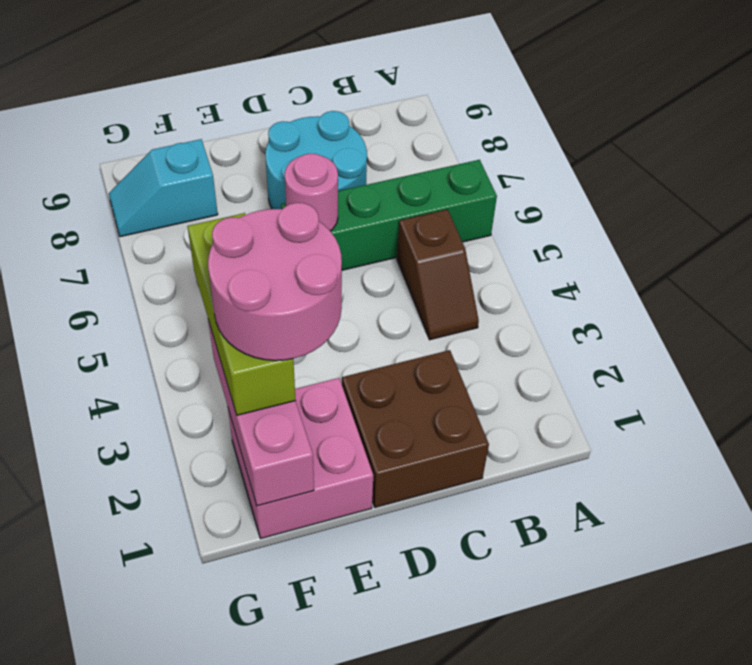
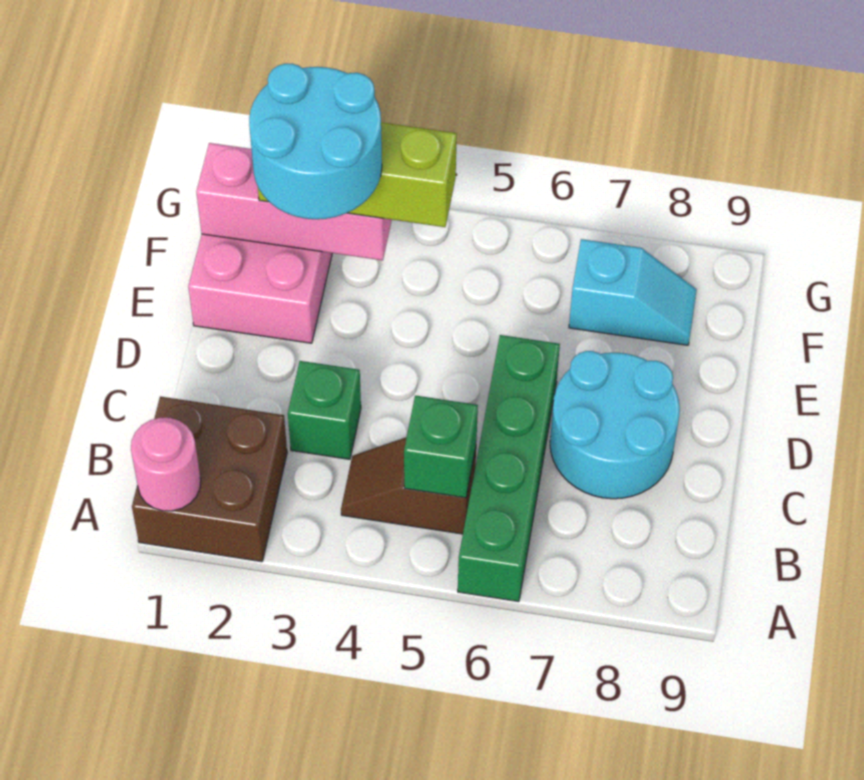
none -> green 1x1 brick [404,396,478,498]
brown 2x2 brick [342,350,489,507] -> brown 2x2 brick moved to [132,397,287,562]
none -> green 1x1 brick [288,361,361,459]
pink 1x1 round brick [285,154,338,231] -> pink 1x1 round brick moved to [131,418,201,511]
pink 2x2 round brick [208,203,342,361] -> cyan 2x2 round brick [249,64,382,219]
cyan 1x2 slope [109,139,218,237] -> cyan 1x2 slope turned to [569,239,697,345]

